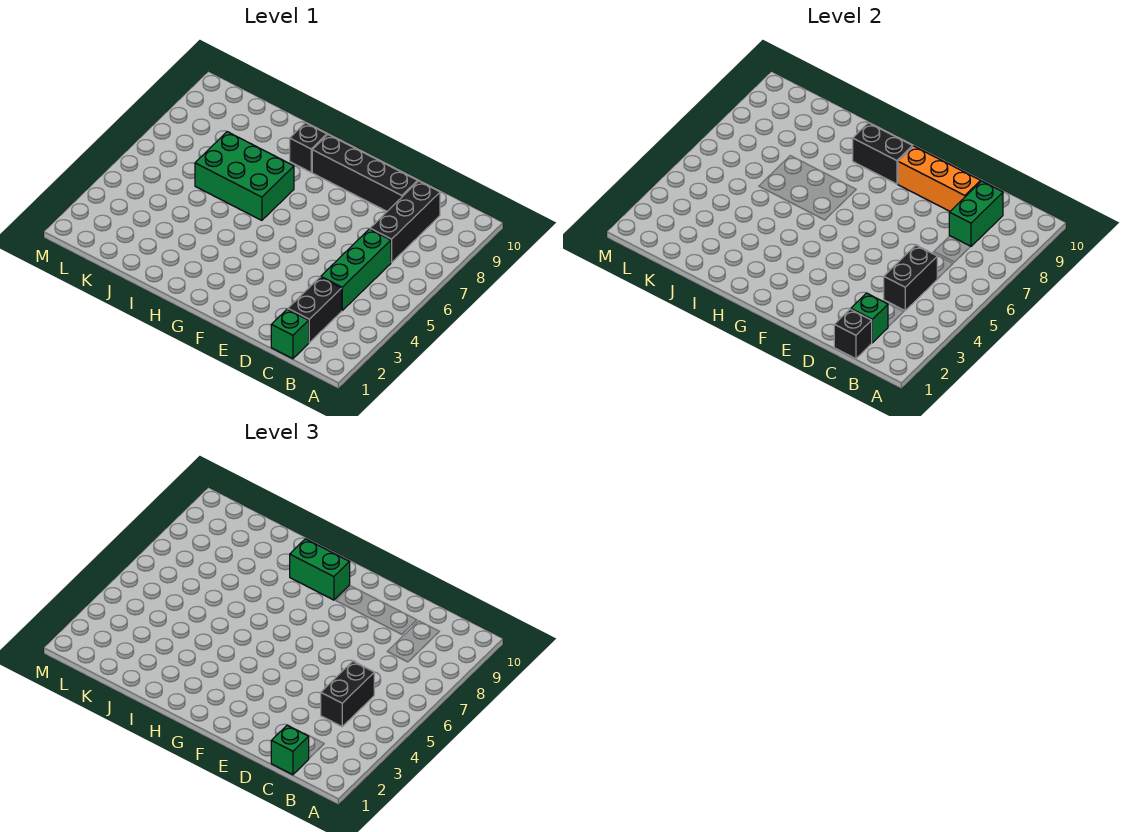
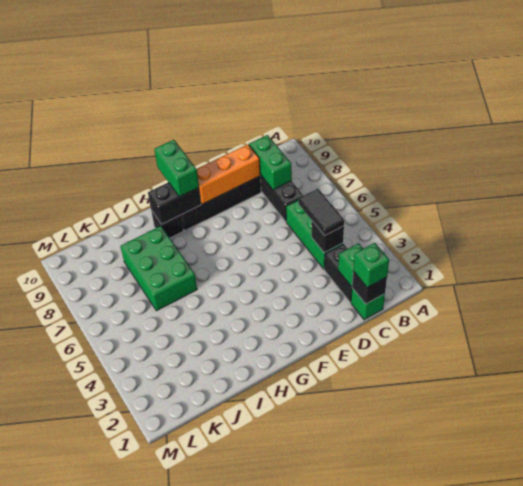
black 1x2 brick [884,245,937,310] -> black 1x1 brick [312,221,344,253]
black 1x2 brick [321,661,374,726] -> black 1x2 tile [299,189,344,236]
green 1x2 brick [290,539,350,600] -> green 1x2 brick turned to [154,140,199,197]
green 2x3 brick [195,132,294,220] -> green 2x3 brick turned to [120,226,197,311]

